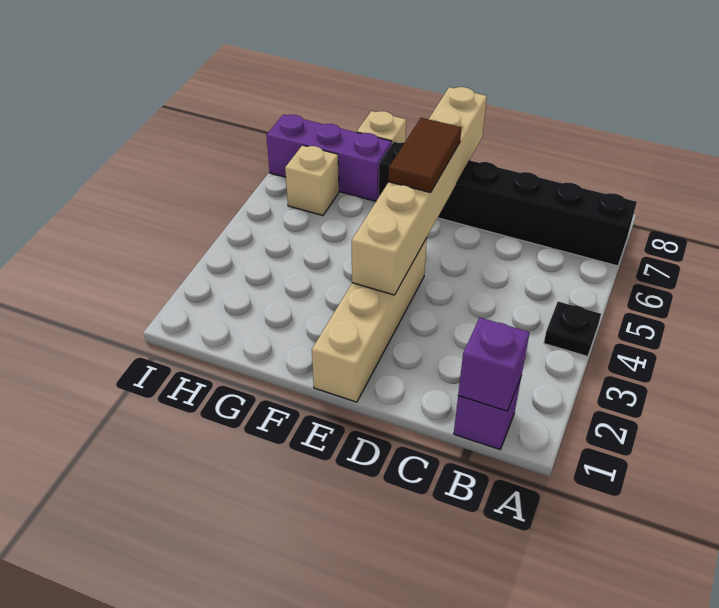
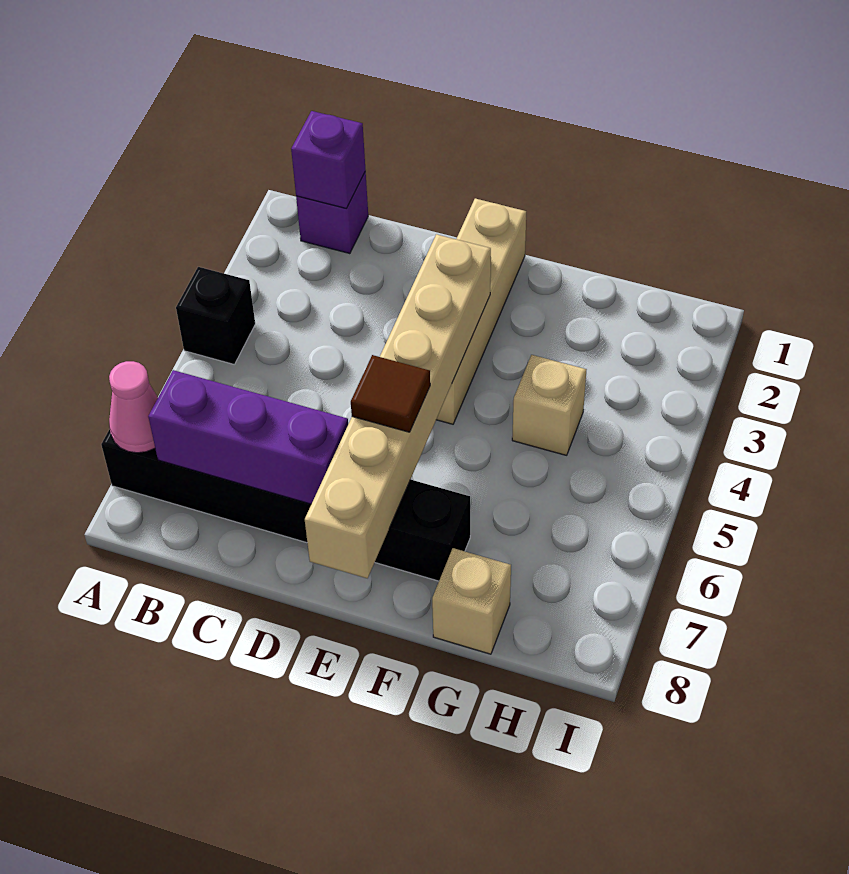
black 1x1 plate [544,302,601,356] -> black 1x1 brick [176,267,255,364]
none -> pink 1x1 cone [109,361,158,453]
brown 1x2 tile [388,118,461,193] -> brown 1x1 tile [351,355,430,432]
purple 1x3 brick [266,114,392,201] -> purple 1x3 brick moved to [148,370,348,504]
tan 1x1 brick [285,145,339,216] -> tan 1x1 brick moved to [512,355,586,455]

